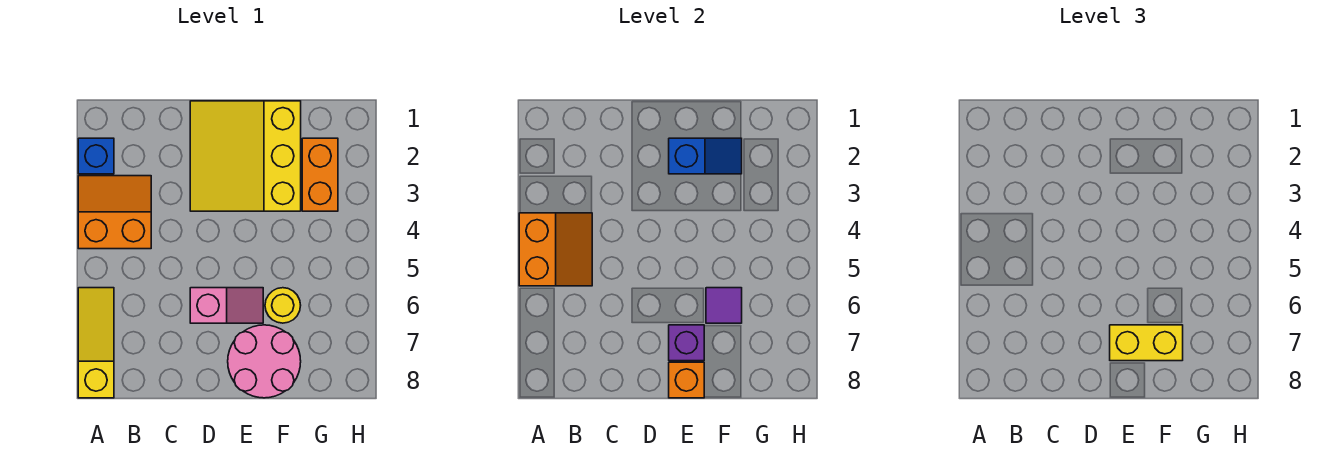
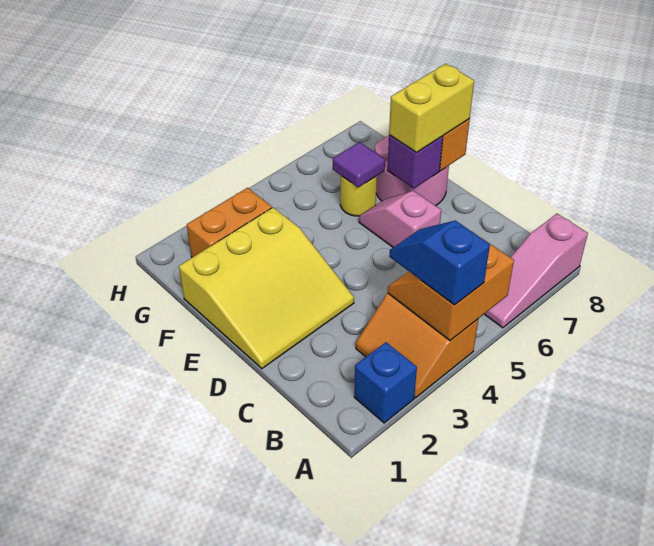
yellow 1x3 slope [78,288,114,398] -> pink 1x3 slope [484,214,588,328]
blue 1x2 slope [669,138,742,174] -> blue 1x2 slope moved to [389,220,490,305]
yellow 1x2 brick [1110,325,1183,361] -> yellow 1x2 brick turned to [389,64,474,153]

